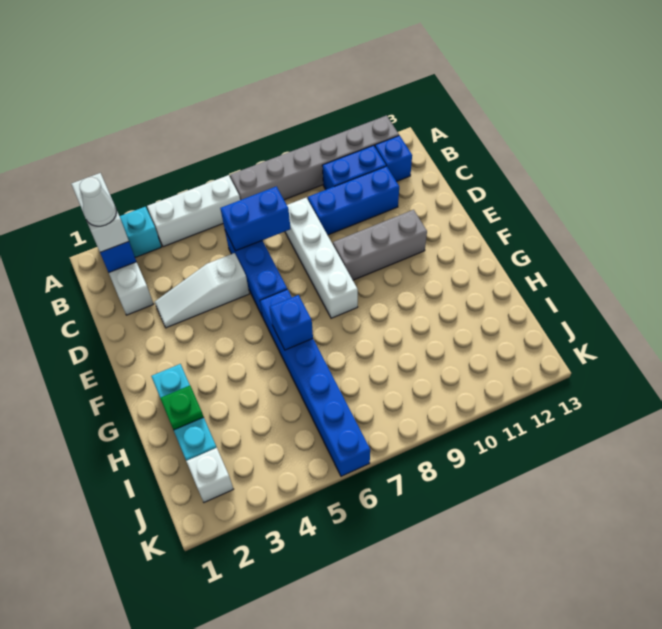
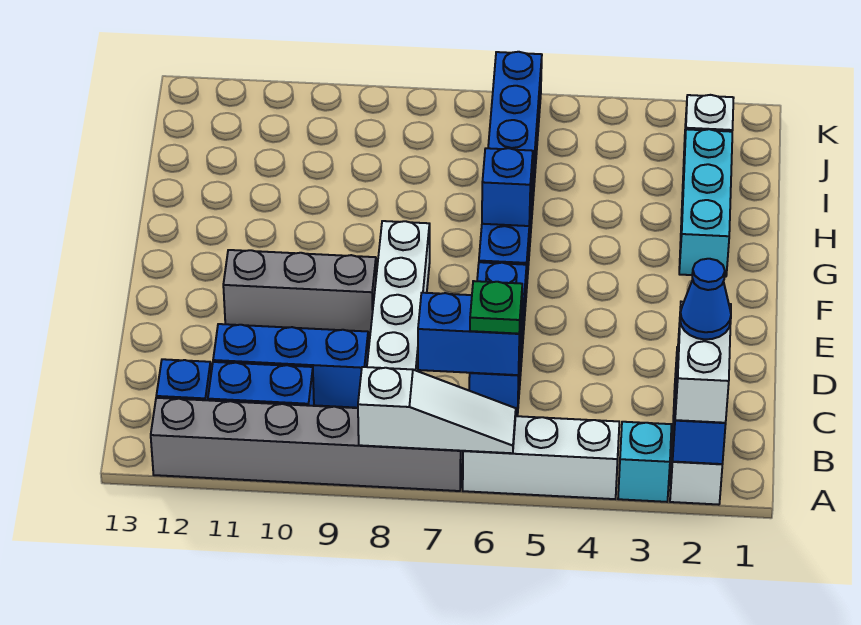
white 1x1 cone [80,177,117,226] -> blue 1x1 cone [680,259,731,339]
white 1x3 slope [155,253,249,328] -> white 1x3 slope moved to [358,367,516,453]
green 1x1 plate [160,386,203,430] -> green 1x1 plate moved to [470,281,522,334]

